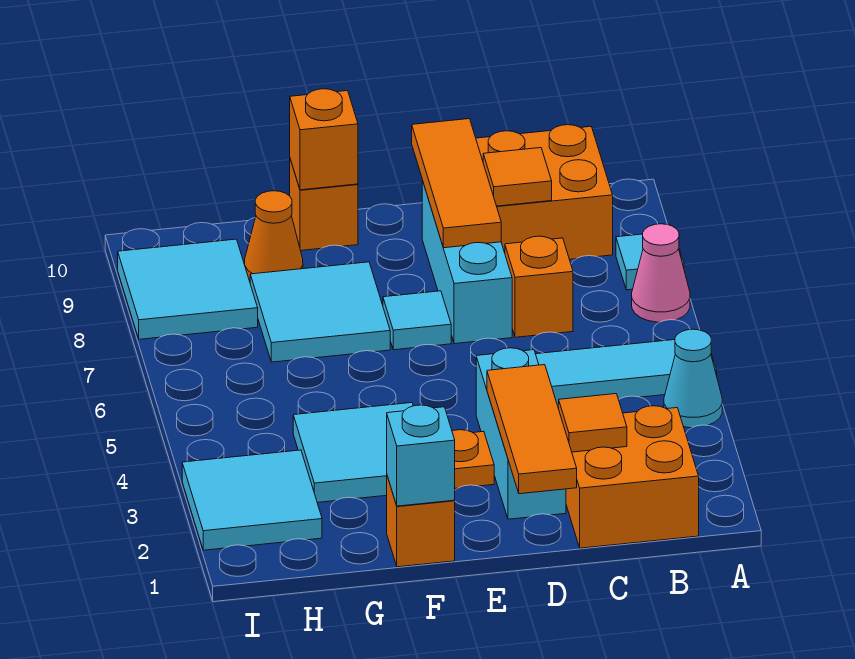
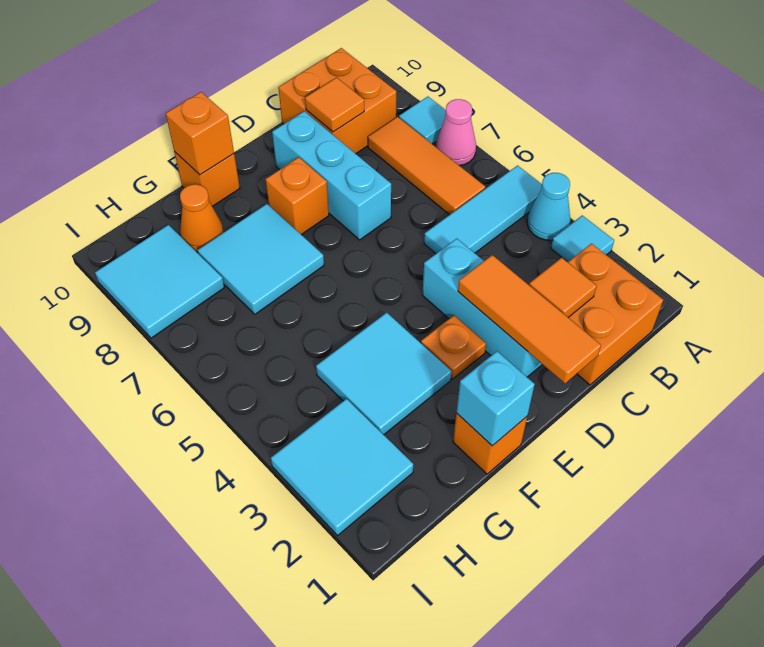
orange 1x1 brick [505,236,573,337] -> orange 1x1 brick moved to [266,157,329,235]
orange 1x3 tile [412,119,501,248] -> orange 1x3 tile moved to [368,117,485,215]
cyan 1x1 tile [383,291,451,350] -> cyan 1x1 tile moved to [551,216,614,262]

